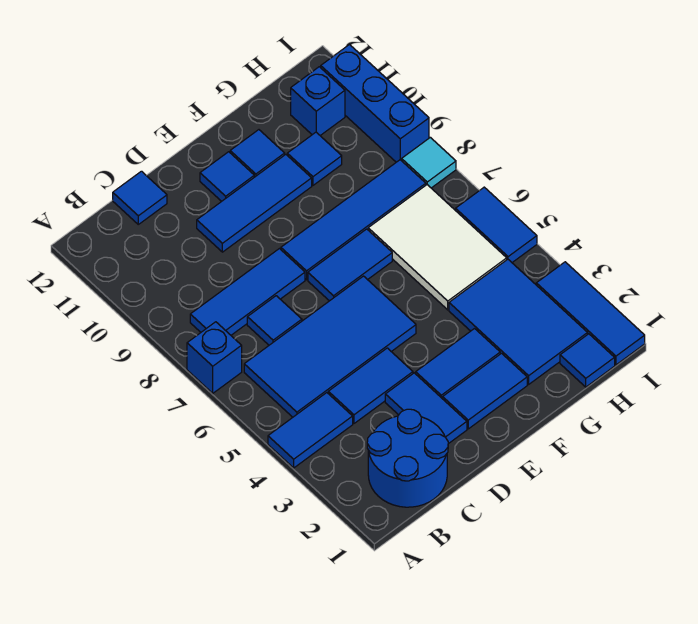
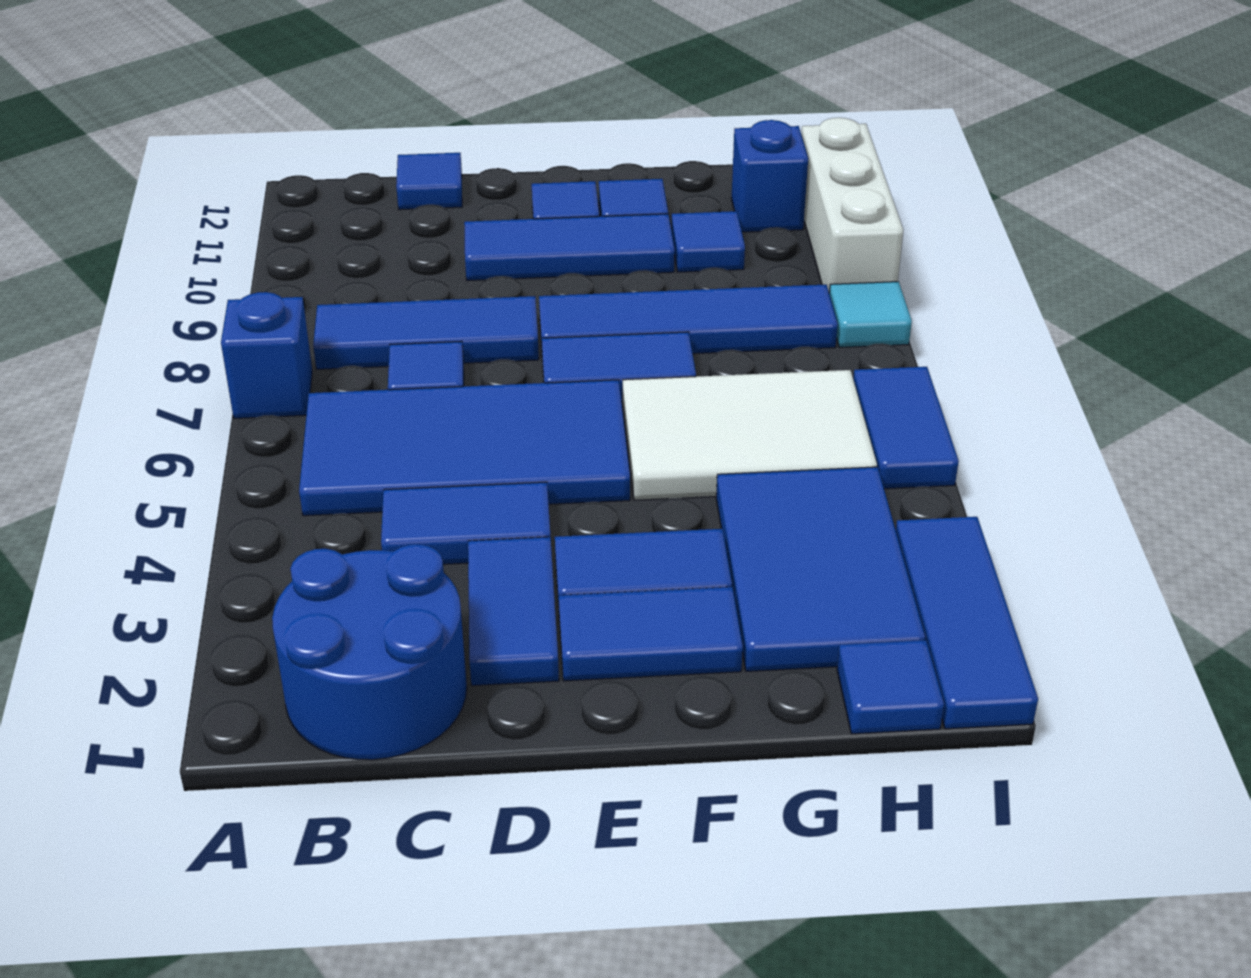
blue 1x2 tile [268,393,353,468] -> none
white 2x3 tile [368,185,507,310] -> white 2x3 tile turned to [623,370,877,500]
blue 1x3 brick [321,45,429,162] -> white 1x3 brick [801,118,903,292]

